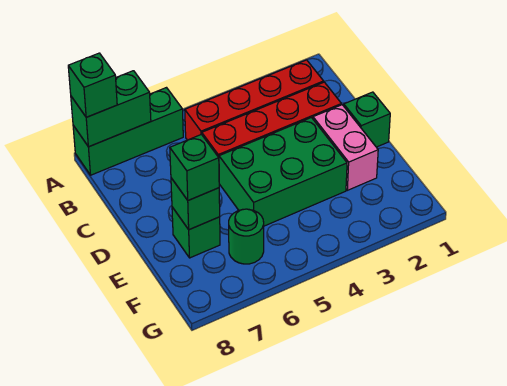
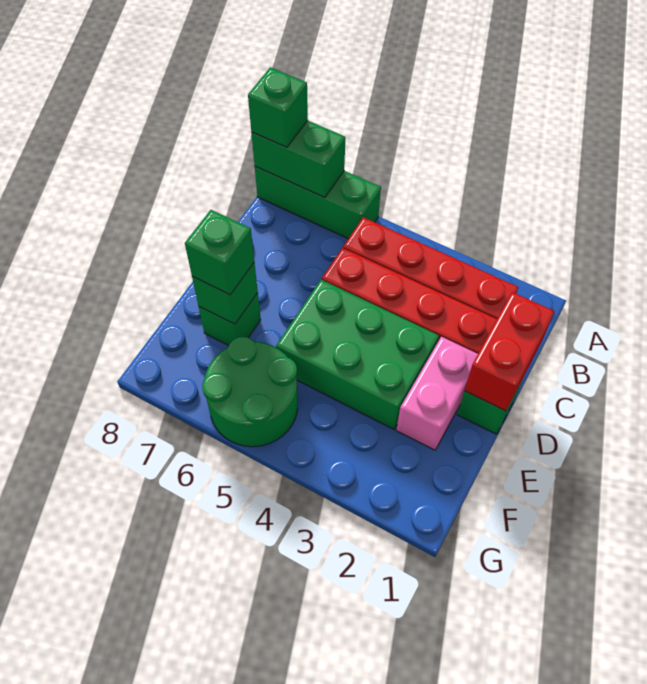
none -> red 1x2 brick [465,292,555,411]
green 1x1 round brick [229,209,264,264] -> green 2x2 round brick [202,337,298,447]

